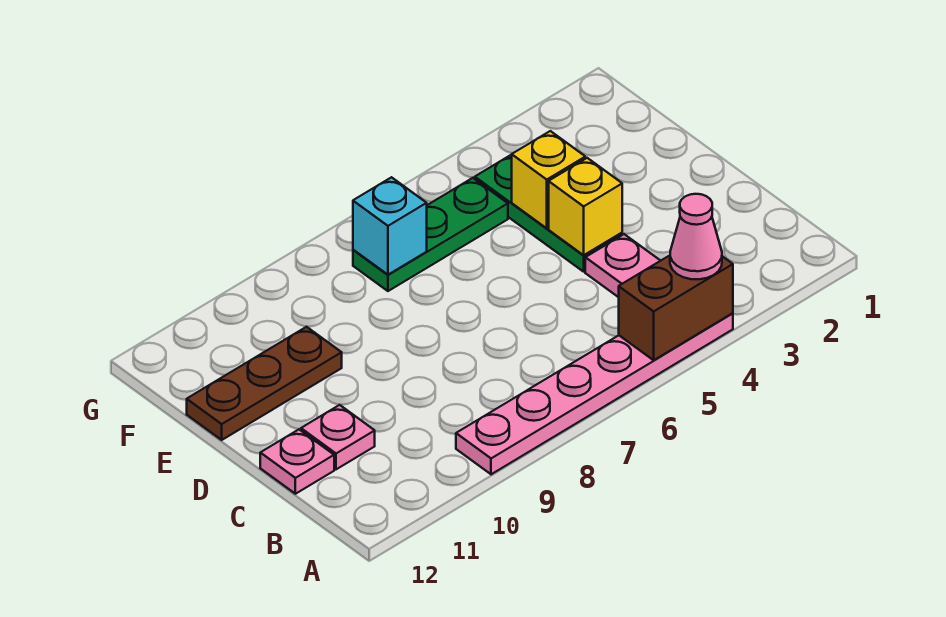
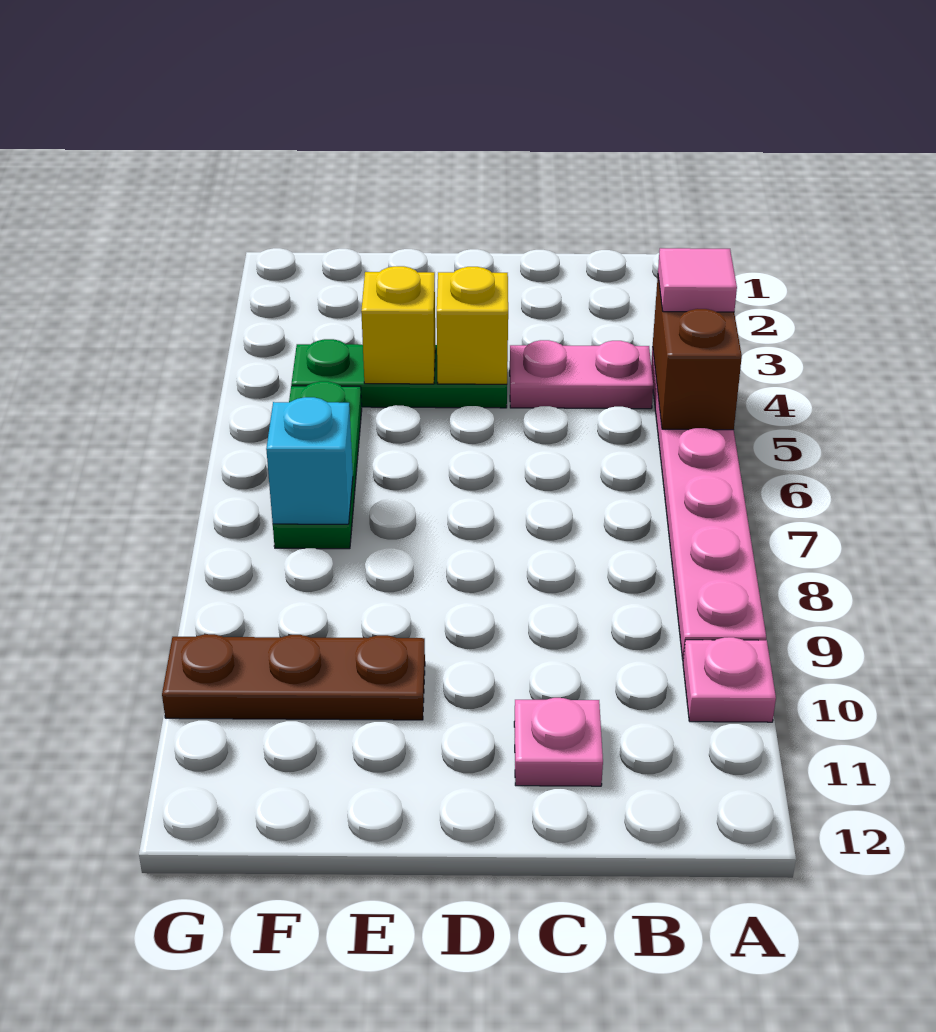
pink 1x1 cone [670,194,722,279] -> pink 1x1 tile [658,248,737,312]
pink 1x1 plate [260,430,334,494] -> pink 1x1 plate moved to [683,637,776,722]
brown 1x3 plate [187,327,342,440] -> brown 1x3 plate turned to [162,634,425,720]

